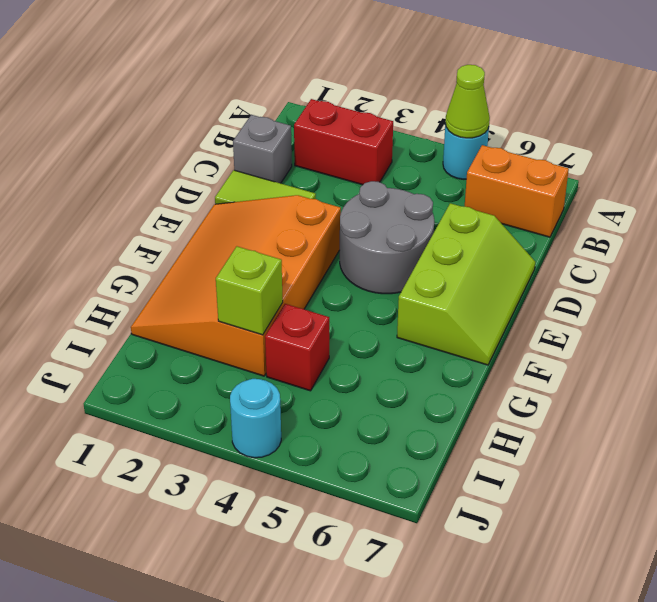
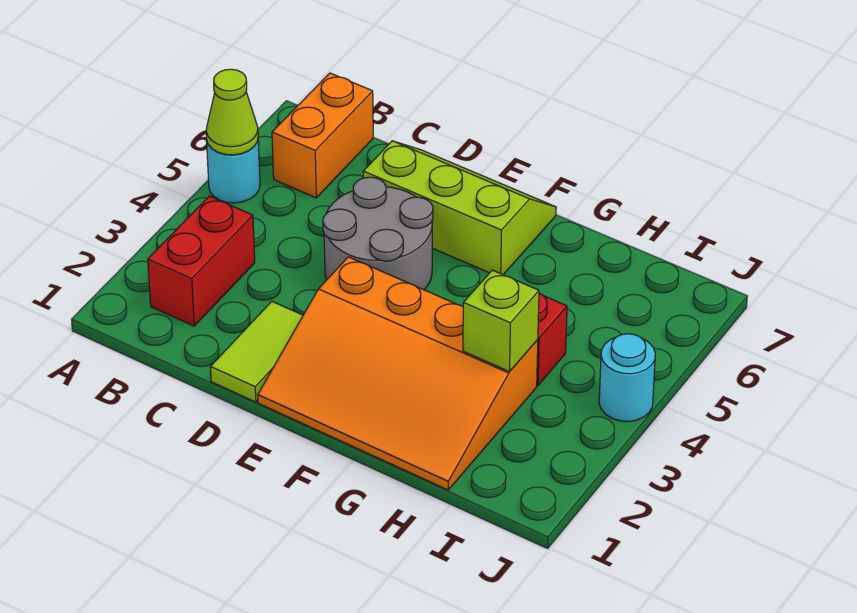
grey 1x1 brick [233,115,292,183] -> none

